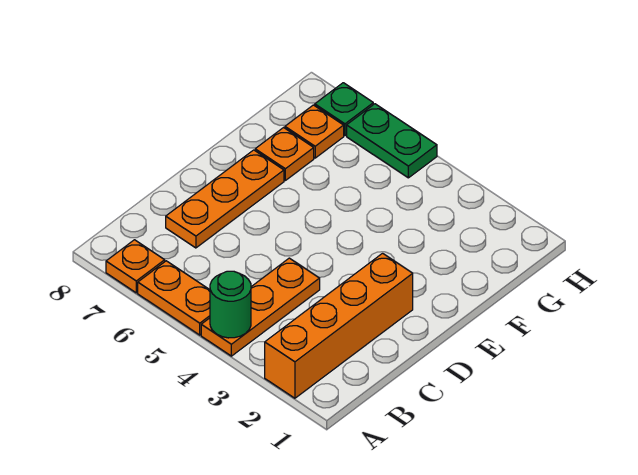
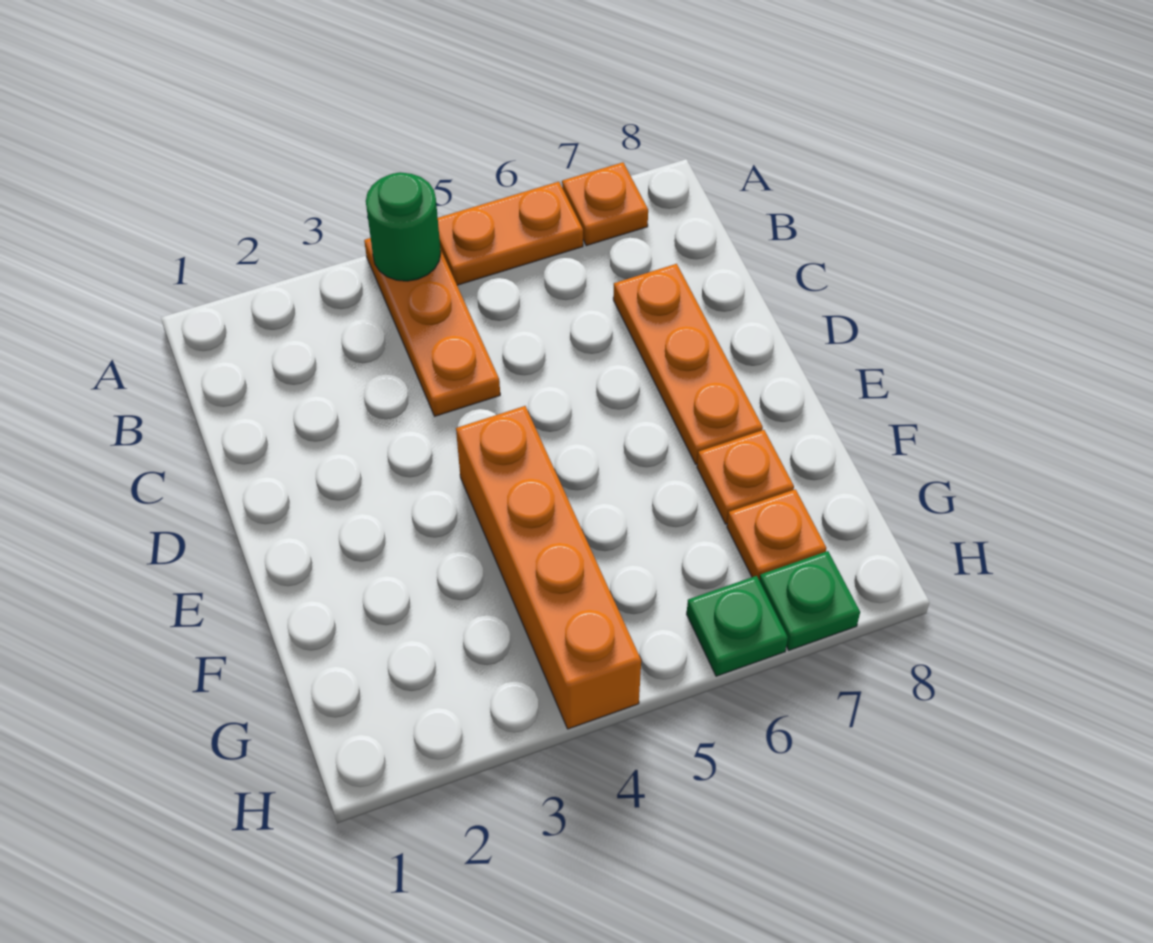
orange 1x4 brick [265,253,413,398] -> orange 1x4 brick moved to [456,406,641,729]
green 1x2 plate [347,104,437,178] -> green 1x1 plate [687,576,788,676]

